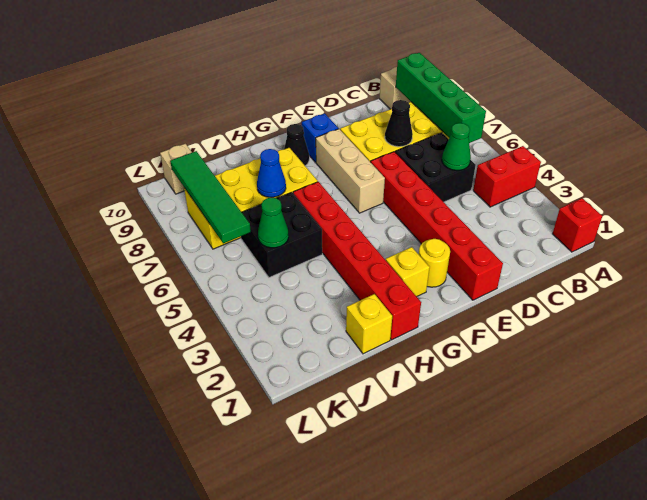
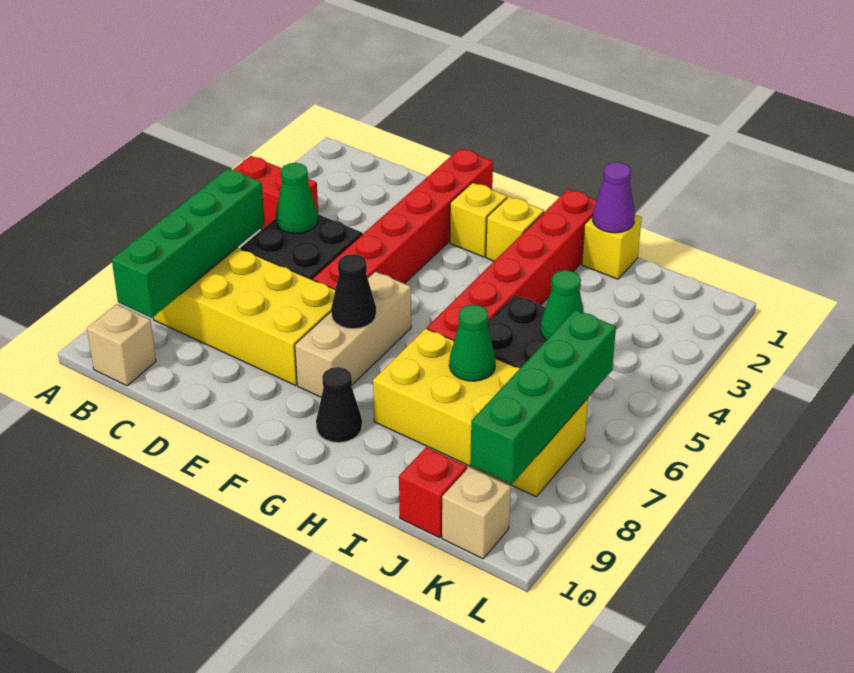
red 1x1 brick [553,198,602,252] -> red 1x1 brick moved to [399,447,467,538]
black 1x1 cone [385,100,413,147] -> black 1x1 cone moved to [331,254,376,329]
yellow 1x1 round brick [419,239,450,287] -> yellow 1x1 brick [450,183,507,257]
blue 1x1 brick [302,113,338,162] -> none
none -> purple 1x1 cone [593,162,635,233]
blue 1x1 cone [257,149,286,197] -> green 1x1 cone [449,305,496,381]
green 1x4 tile [170,151,251,243] -> green 1x4 brick [470,310,616,484]

